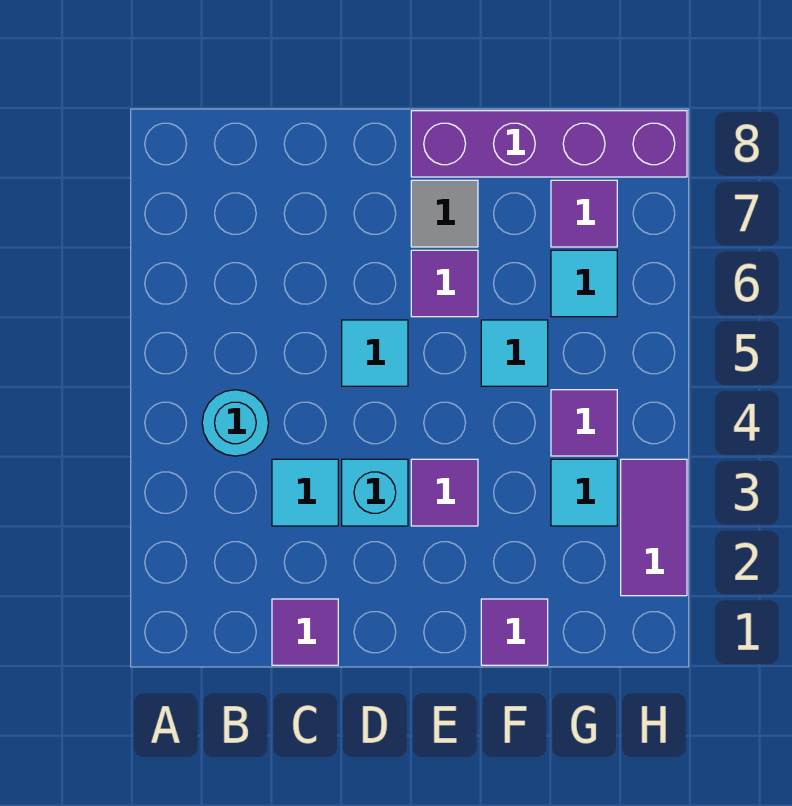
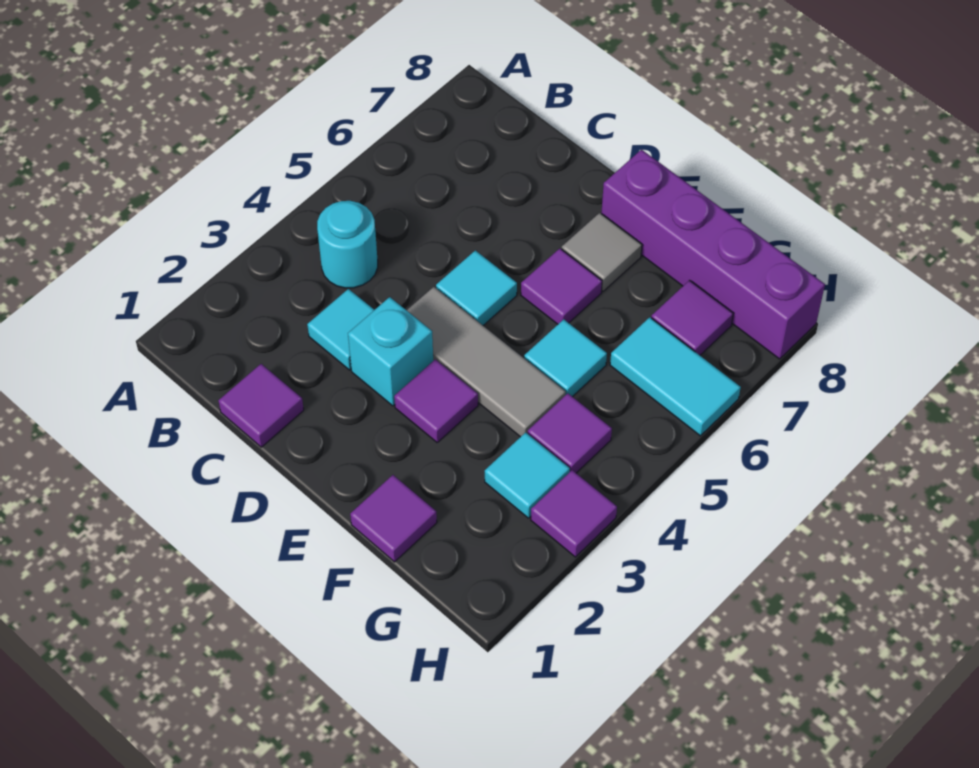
none -> grey 1x3 tile [407,287,566,437]
cyan 1x1 tile [551,250,617,317] -> cyan 1x2 tile [610,317,741,436]
purple 1x2 tile [621,459,687,596] -> purple 1x1 tile [531,470,617,557]

